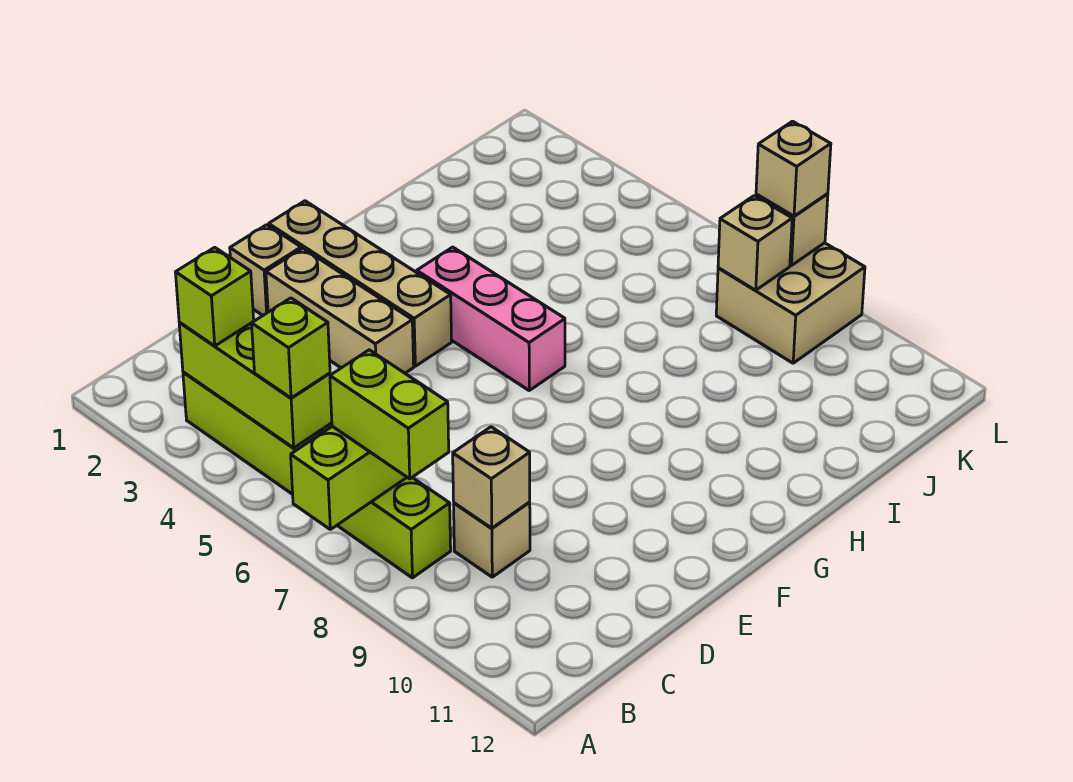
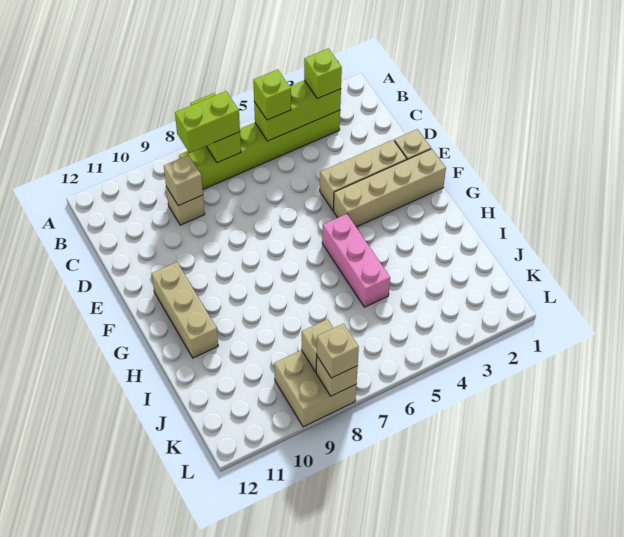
none -> tan 1x3 brick [151,262,218,358]
pink 1x3 brick [417,247,565,390] -> pink 1x3 brick turned to [322,214,390,307]

